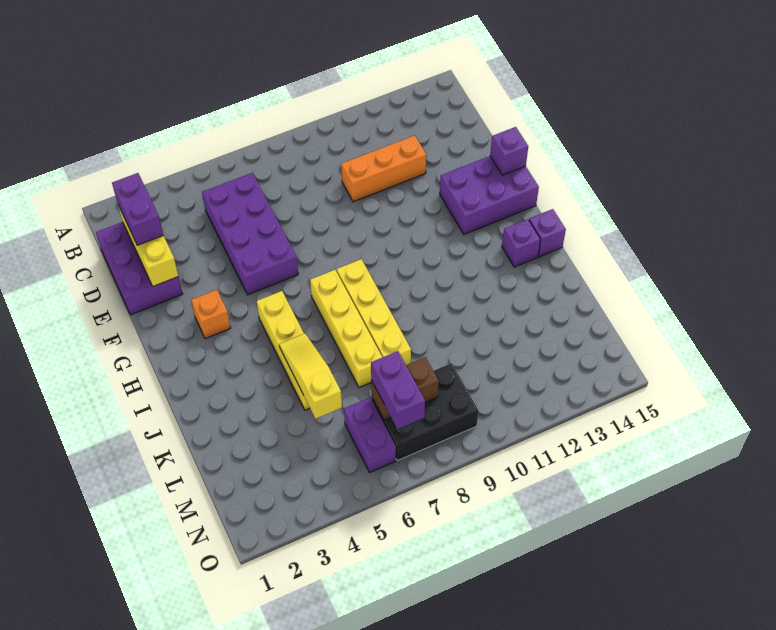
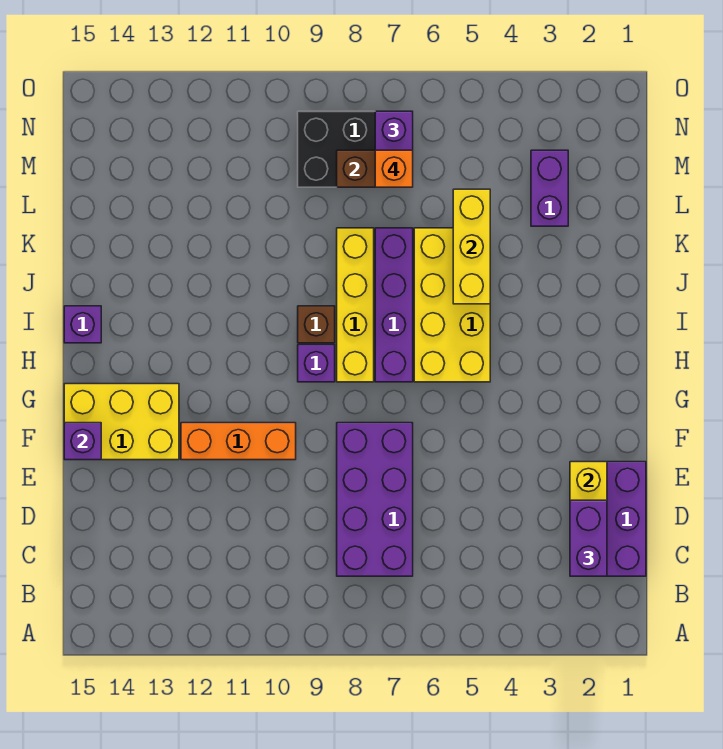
purple 2x4 brick [202,173,298,295] -> purple 2x4 brick moved to [337,423,413,576]
orange 1x3 brick [341,135,426,202] -> orange 1x3 brick moved to [181,423,296,460]
purple 2x3 brick [440,156,539,234] -> yellow 2x3 brick [64,384,179,460]
orange 1x1 brick [191,290,231,339] -> orange 1x1 brick moved to [375,150,413,187]
yellow 1x4 brick [257,291,310,410] -> yellow 2x4 brick [414,228,490,382]
yellow 1x4 brick [310,270,382,387] -> purple 1x4 brick [375,228,413,382]
none -> brown 1x1 brick [298,306,335,343]
purple 1x1 brick [502,219,541,267] -> purple 1x1 brick moved to [298,345,335,382]
yellow 1x3 slope [279,334,342,419] -> yellow 1x3 brick [453,189,490,304]
purple 1x2 brick [344,398,396,472] -> purple 1x2 brick moved to [531,150,568,226]

